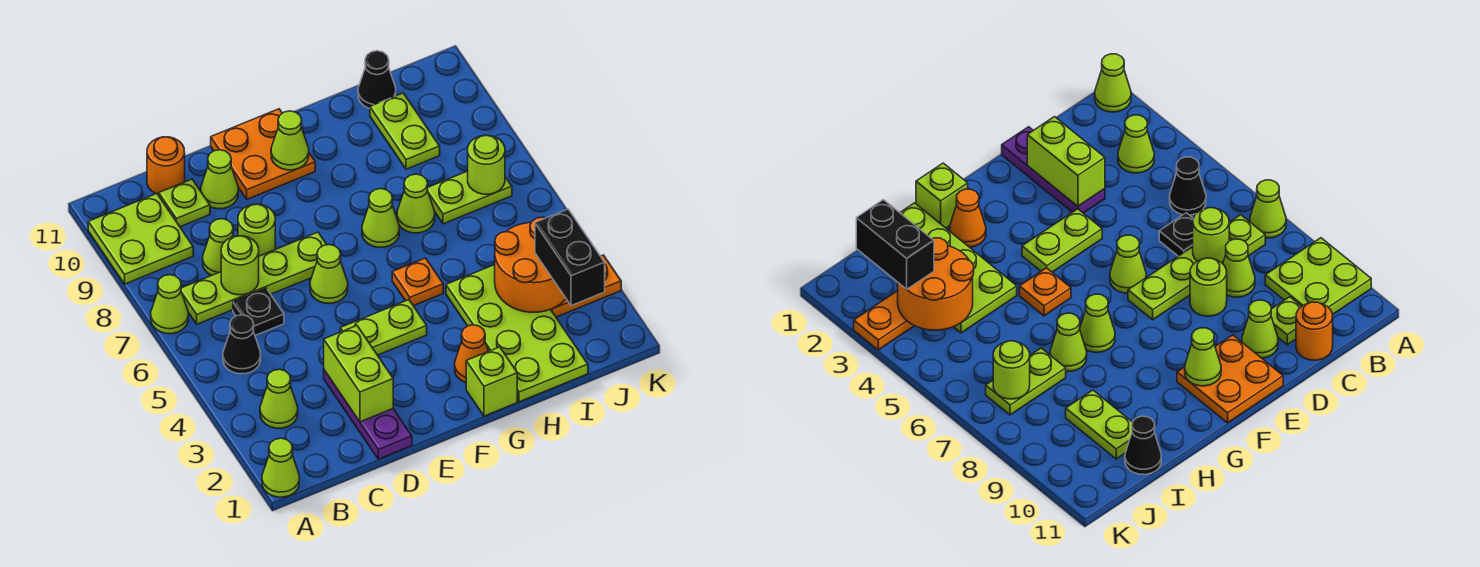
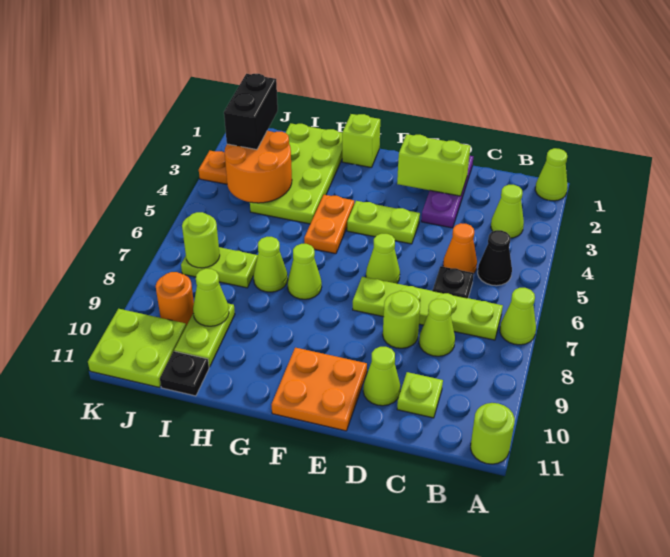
lime 2x2 plate [88,194,193,284] -> lime 2x2 plate moved to [88,309,186,387]
lime 1x1 round brick [221,236,259,295] -> lime 1x1 round brick moved to [471,403,515,464]
orange 1x1 round brick [147,137,185,195] -> orange 1x1 round brick moved to [156,272,194,326]
lime 1x2 brick [324,326,393,422] -> lime 1x2 brick turned to [397,134,470,196]
lime 1x1 cone [271,111,309,170] -> lime 1x1 cone moved to [193,269,229,326]
orange 1x1 cone [455,325,488,383] -> orange 1x1 cone moved to [443,223,477,273]
orange 1x1 plate [392,258,443,306] -> orange 1x2 plate [304,195,354,254]
black 1x1 cone [358,51,396,109] -> black 1x1 plate [160,351,209,396]

